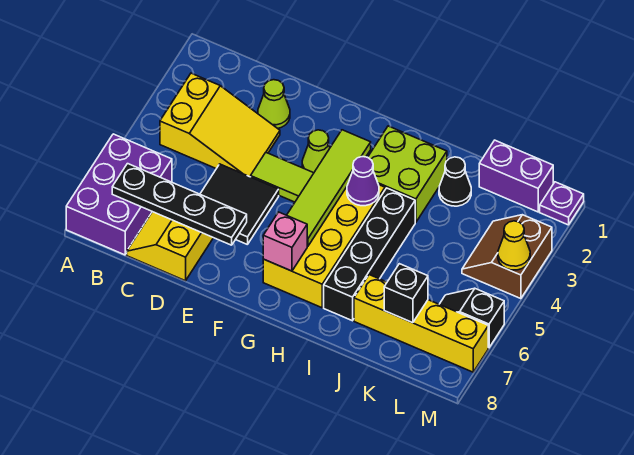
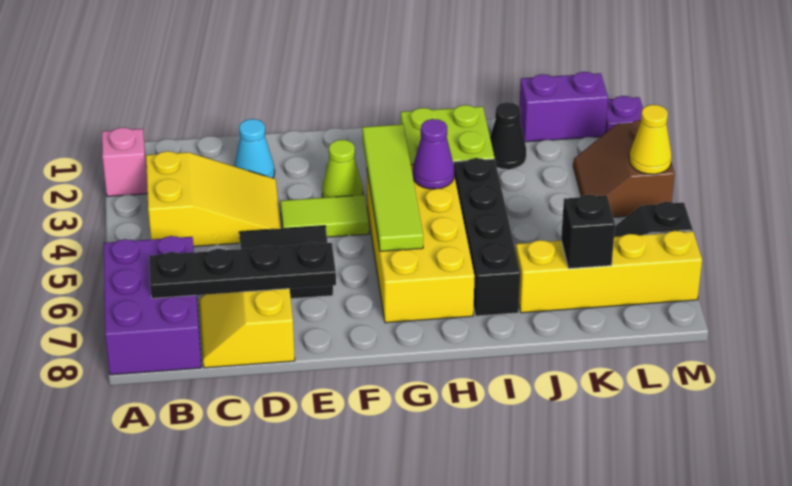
lime 1x1 cone [258,80,290,128] -> cyan 1x1 cone [234,119,275,178]
pink 1x1 brick [263,212,307,271] -> pink 1x1 brick moved to [102,127,148,196]

